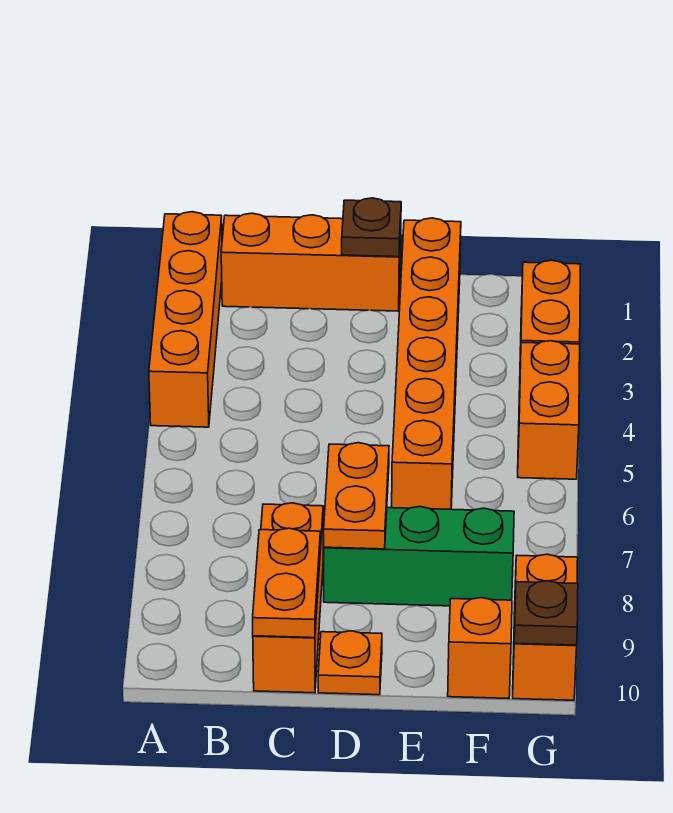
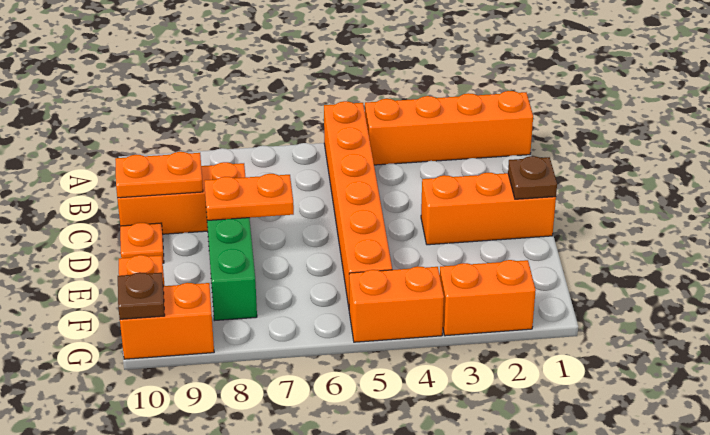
orange 1x3 brick [221,213,401,311] -> orange 1x3 brick turned to [421,173,556,245]
orange 1x6 brick [392,218,461,509] -> orange 1x6 brick turned to [324,101,392,307]

